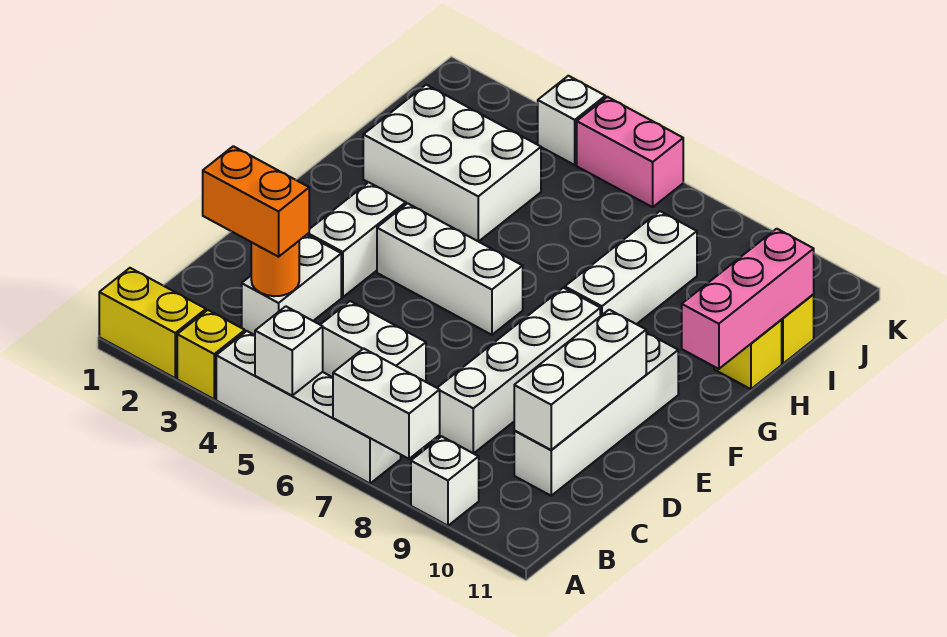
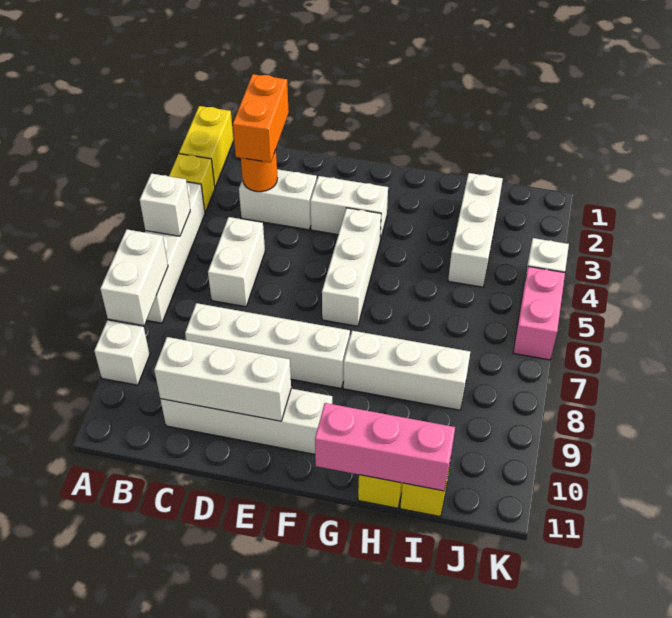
white 2x3 brick [363,85,541,242] -> white 1x3 brick [448,173,503,287]

